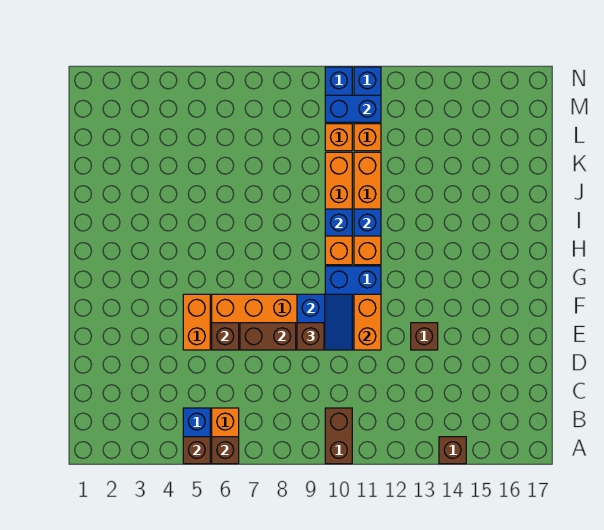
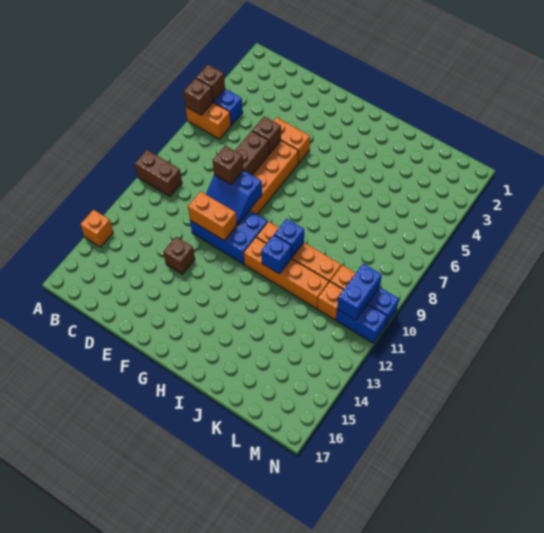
brown 1x1 brick [439,437,466,464] -> orange 1x1 brick [80,210,113,247]

